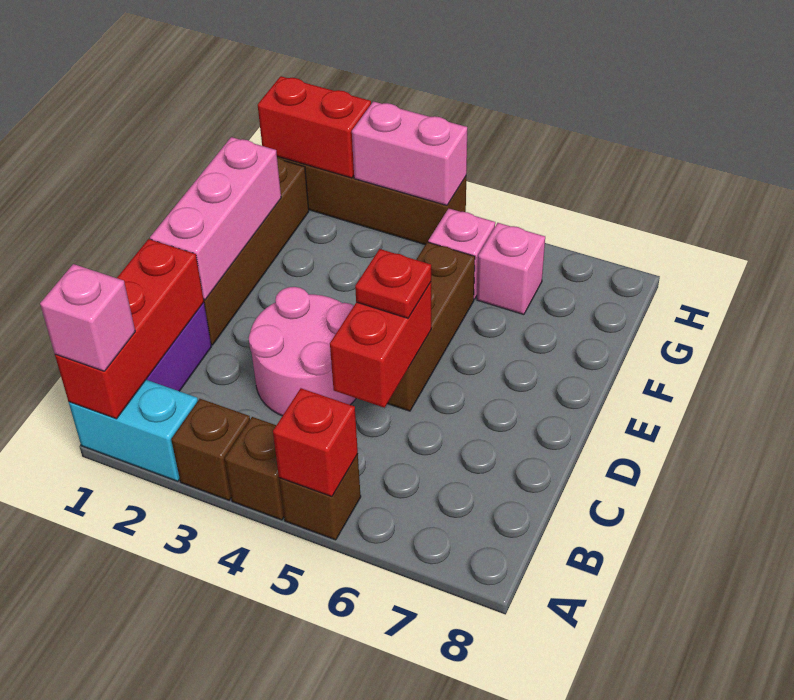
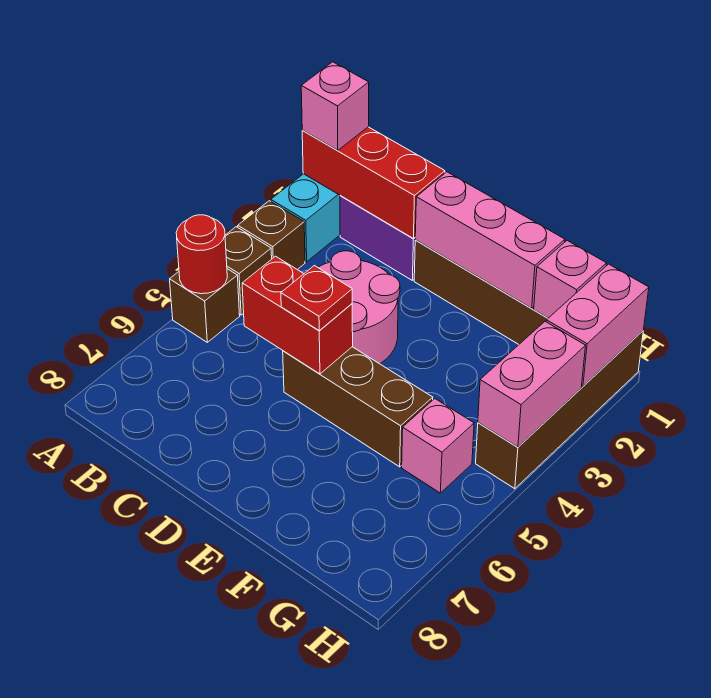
red 1x1 brick [273,388,358,497] -> red 1x1 round brick [176,215,227,294]
pink 1x1 brick [477,223,545,315] -> pink 1x1 brick moved to [534,241,606,318]
red 1x2 brick [258,76,371,178] -> pink 1x2 brick [546,264,649,386]

